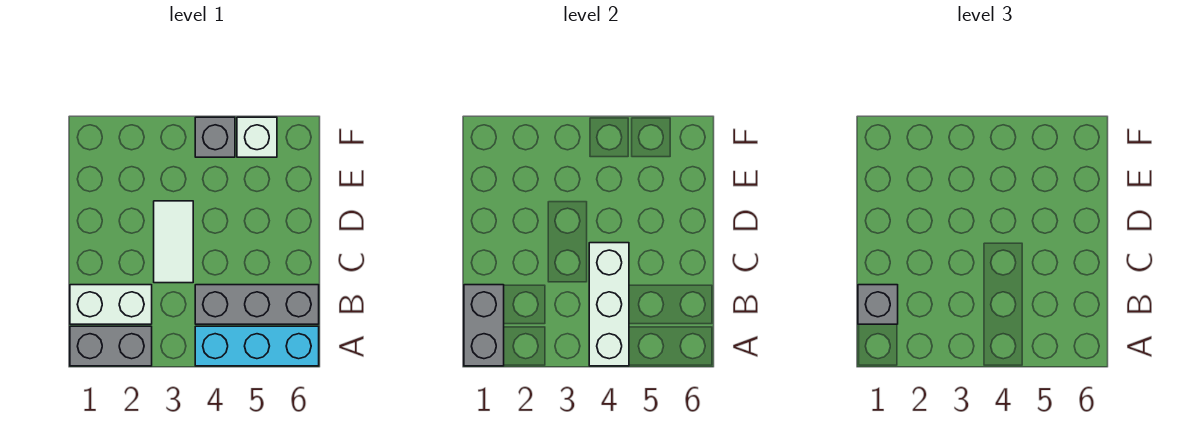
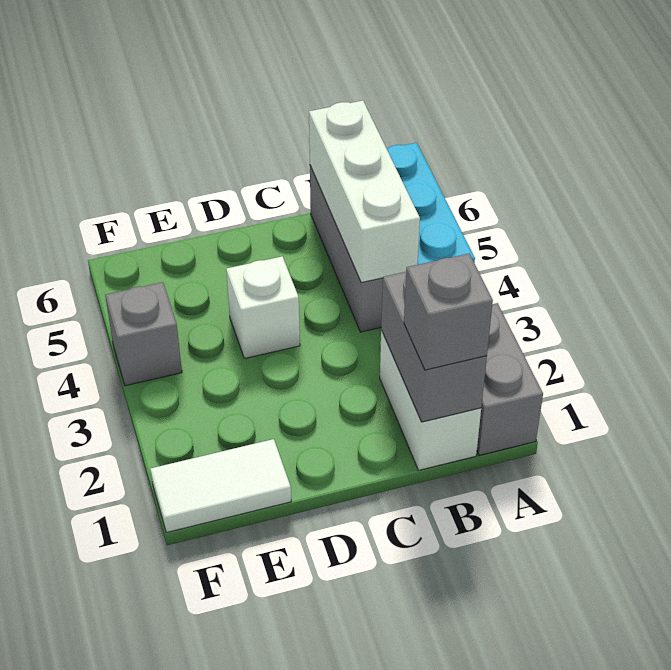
grey 1x2 brick [464,285,504,366] -> grey 1x2 brick turned to [381,272,487,422]
white 1x3 brick [589,243,629,366] -> white 1x3 brick turned to [309,101,420,283]
white 1x2 tile [154,201,193,283] -> white 1x2 tile moved to [150,439,291,533]
white 1x1 brick [237,117,277,157] -> white 1x1 brick moved to [226,256,300,359]

